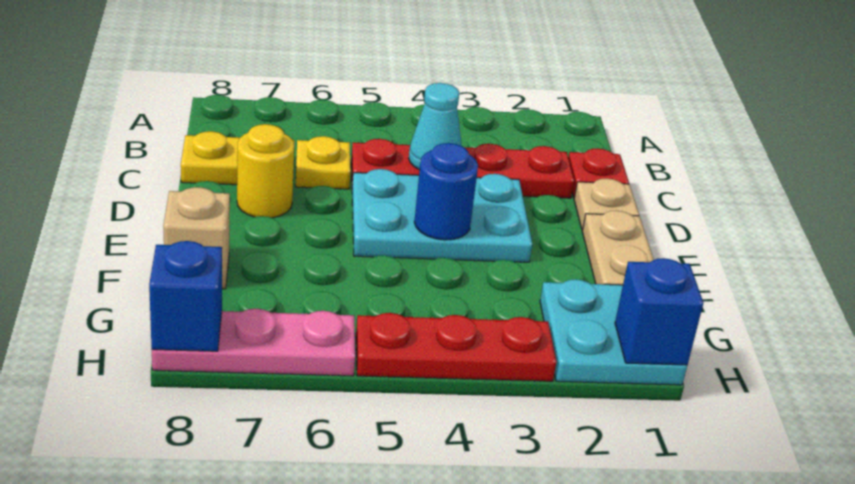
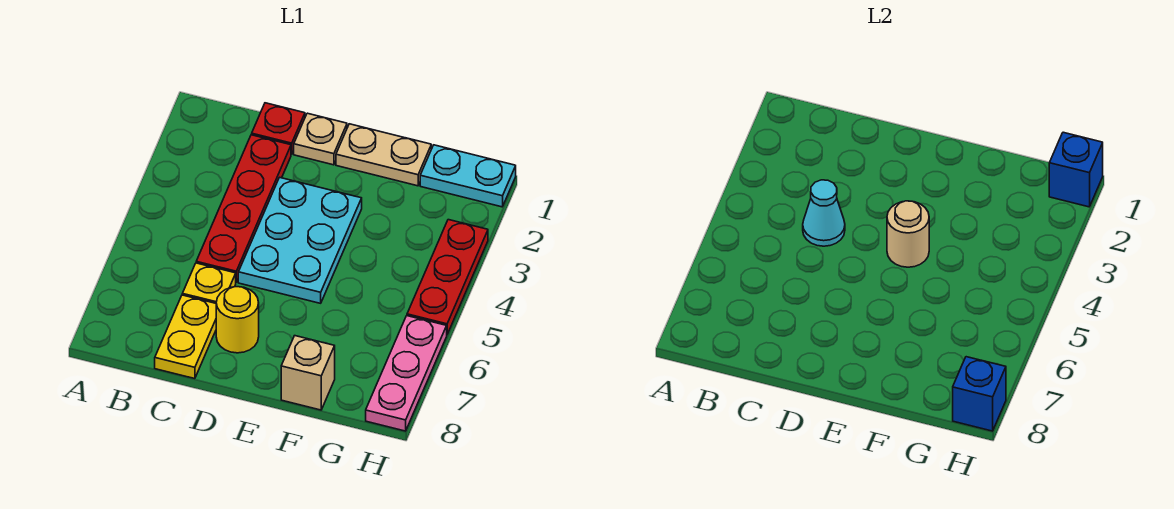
blue 1x1 round brick [414,143,478,240] -> tan 1x1 round brick [887,201,929,267]
cyan 2x2 plate [540,279,687,385] -> cyan 1x2 plate [420,145,516,207]

